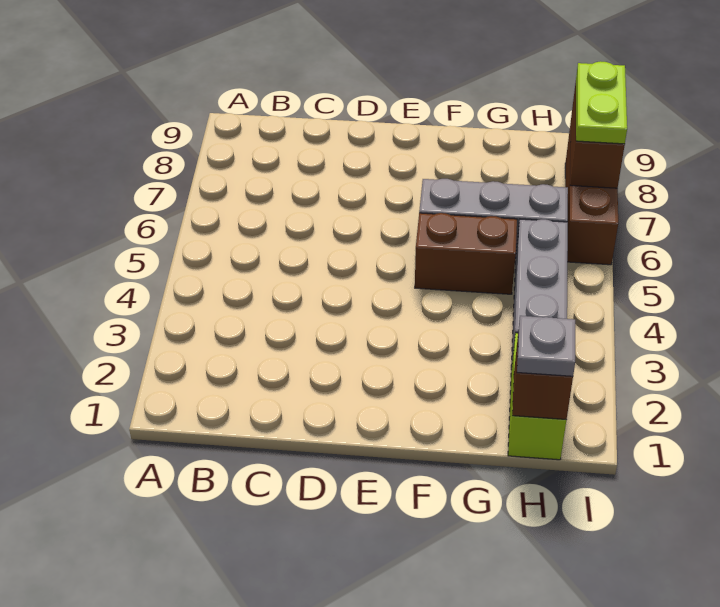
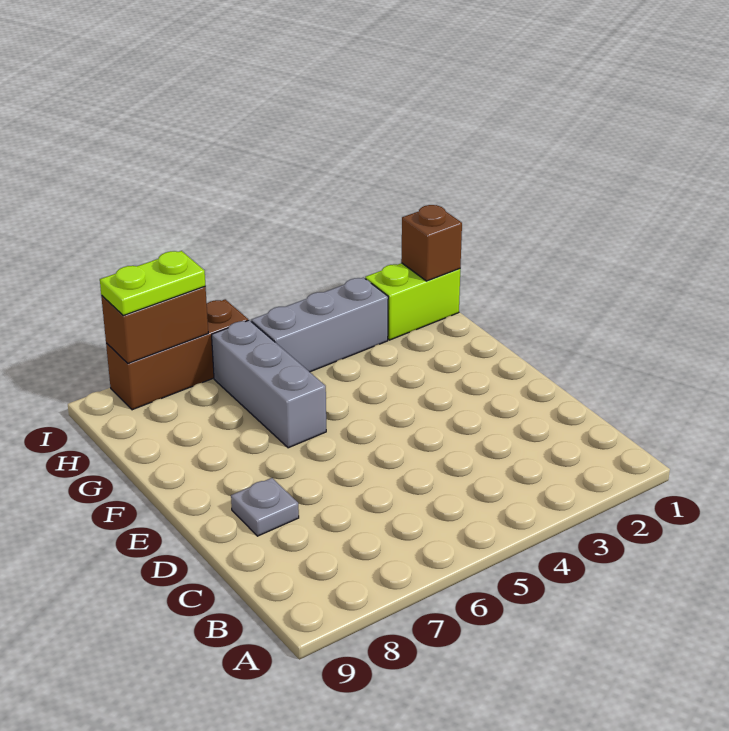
brown 1x2 brick [415,213,517,294] -> none
grey 1x1 plate [517,316,575,376] -> grey 1x1 plate moved to [231,478,299,536]

